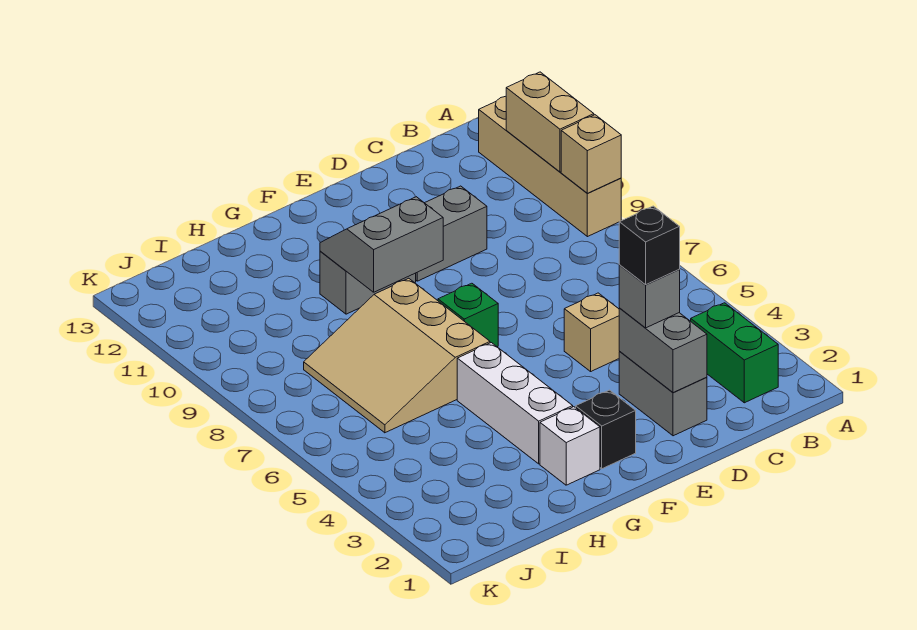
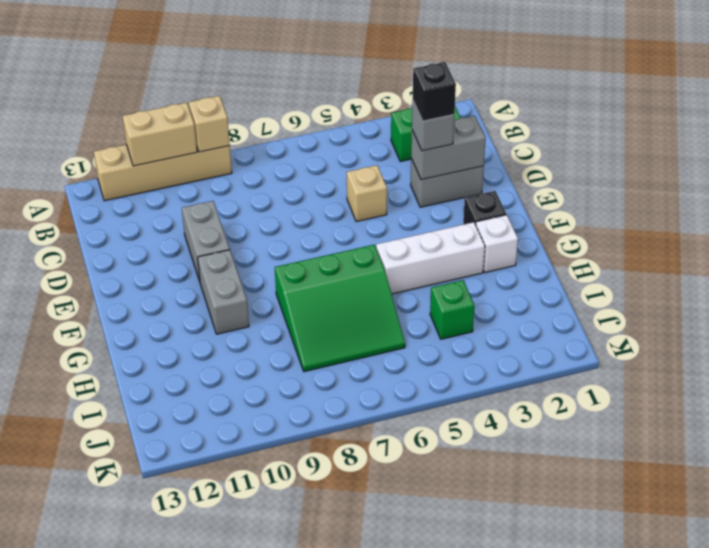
green 1x1 brick [438,283,498,347] -> green 1x1 brick moved to [430,280,474,339]
grey 2x2 slope [320,197,443,292] -> none
tan 3x3 slope [304,278,490,433] -> green 3x3 slope [275,245,405,372]

